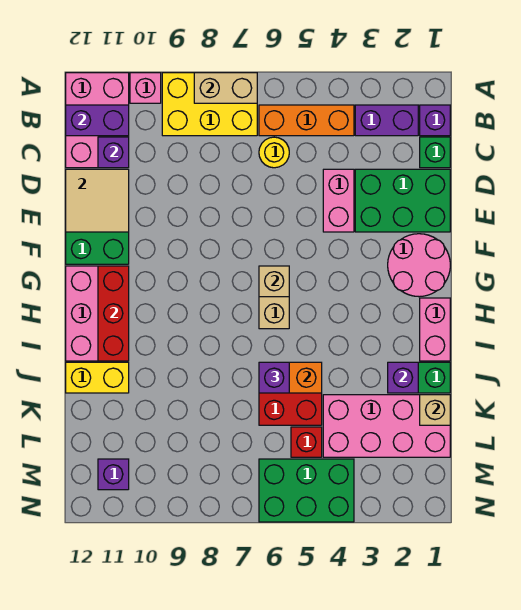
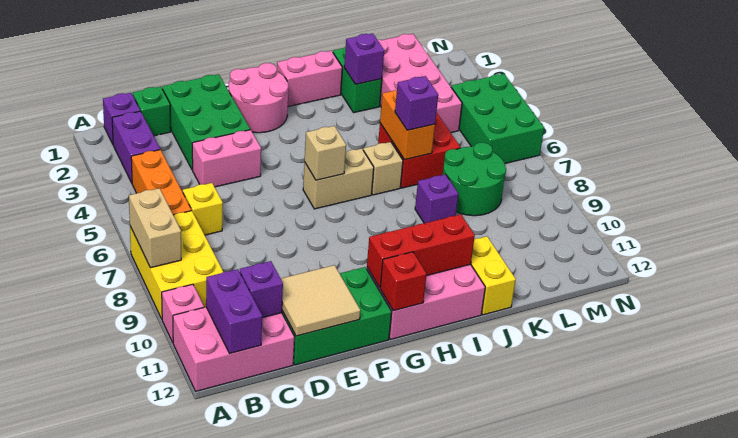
yellow 1x1 round brick [259,137,289,168] -> yellow 1x1 brick [183,183,223,235]
tan 1x1 brick [420,395,450,425] -> tan 1x1 brick moved to [363,142,403,195]
none -> green 2x2 round brick [443,142,506,216]
red 1x1 brick [291,427,322,457] -> red 1x1 brick moved to [380,252,427,311]
purple 1x1 brick [98,459,129,490] -> purple 1x1 brick moved to [415,174,458,223]

